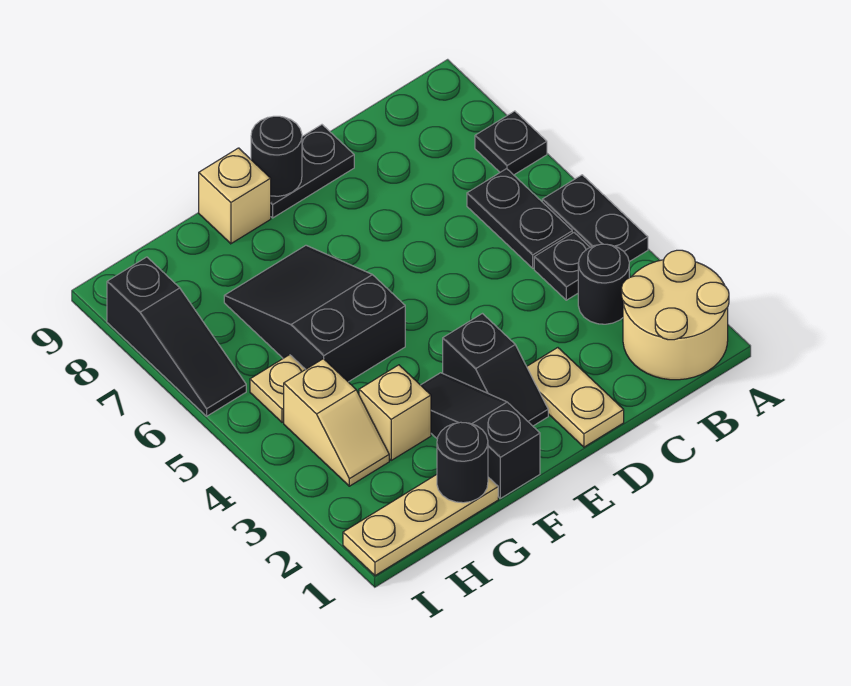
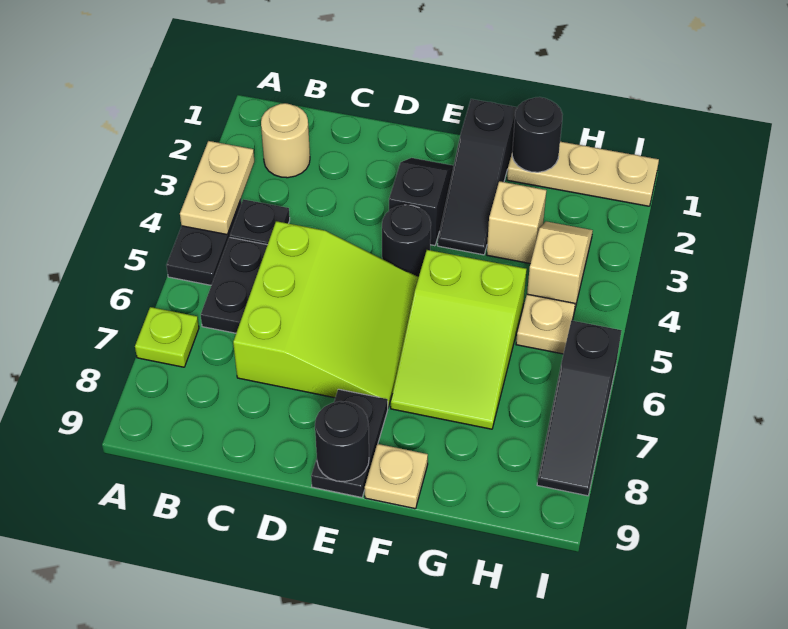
tan 2x2 round brick [622,250,729,380] -> tan 1x1 round brick [261,103,310,178]
black 1x1 plate [475,111,547,175] -> lime 1x1 plate [135,307,199,367]
black 1x1 round brick [578,244,629,324] -> black 1x1 round brick moved to [382,205,431,277]
none -> lime 3x3 slope [233,221,419,407]
tan 1x2 plate [527,348,624,447] -> tan 1x2 plate moved to [180,141,254,234]
black 1x2 plate [271,125,354,218] -> black 1x2 plate turned to [311,389,388,497]
black 2x3 slope [224,245,405,382] -> lime 2x3 slope [391,250,527,429]
tan 1x1 brick [199,148,271,244] -> tan 1x1 plate [365,444,428,509]
black 1x3 slope [107,257,246,416] -> black 1x3 slope turned to [537,320,622,496]

